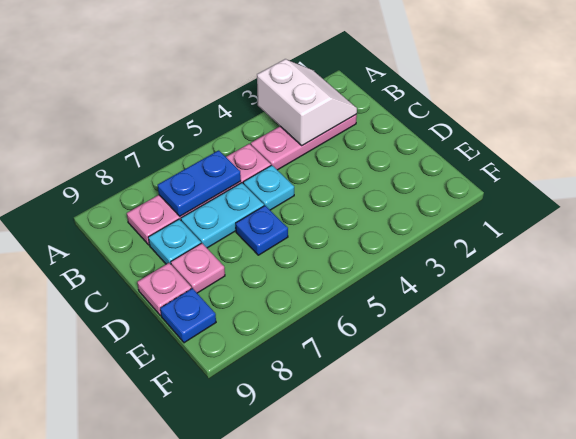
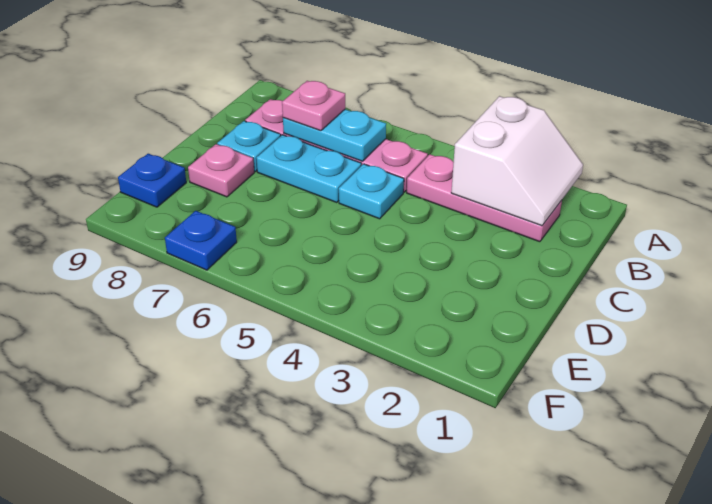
blue 1x2 plate [158,150,241,216] -> cyan 1x2 plate [283,109,386,161]
blue 1x1 plate [236,206,288,255] -> blue 1x1 plate moved to [165,211,237,270]
pink 1x1 plate [137,263,192,316] -> pink 1x1 plate moved to [282,81,345,131]

